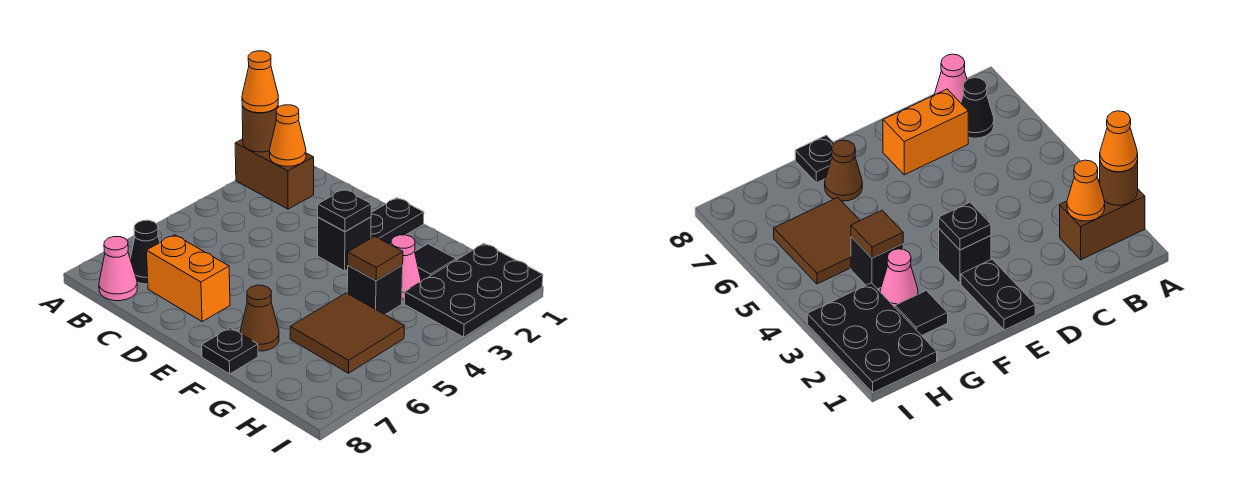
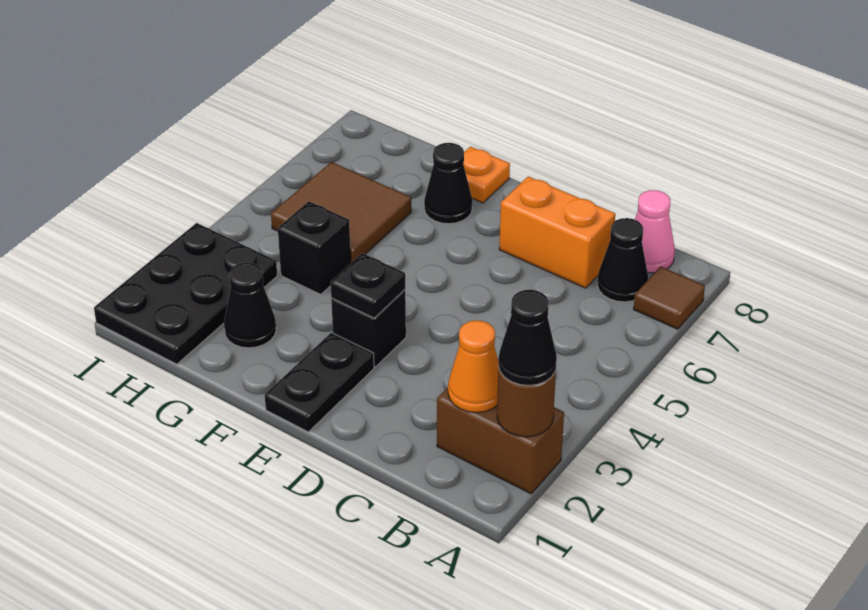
orange 1x1 cone [242,51,278,113] -> black 1x1 cone [498,290,557,385]
brown 1x1 cone [240,285,279,351] -> black 1x1 cone [424,143,473,224]
black 1x1 plate [202,328,258,374] -> orange 1x1 plate [464,147,510,203]
black 1x1 tile [415,244,456,282] -> black 1x1 cone [224,262,276,348]
pink 1x1 cone [391,235,421,299] -> none
brown 1x1 tile [348,236,403,281] -> brown 1x1 tile moved to [634,267,705,329]

